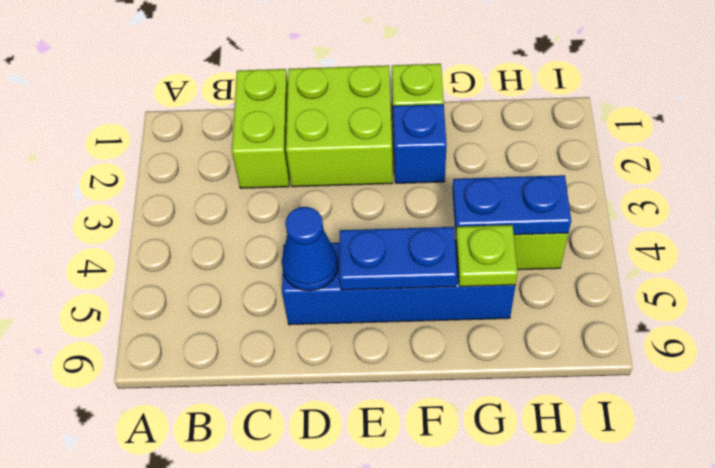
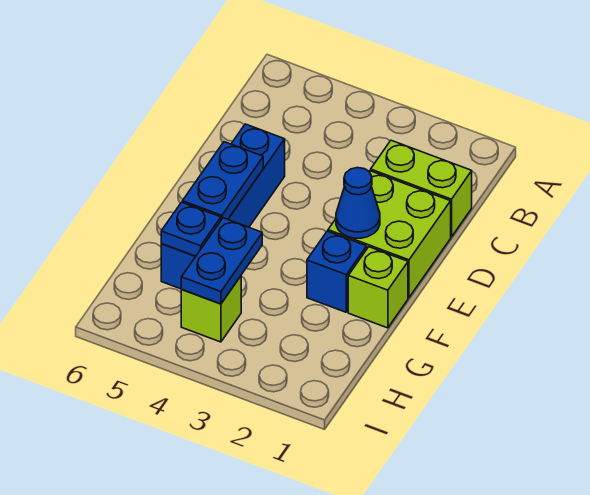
blue 1x1 cone [282,207,338,291] -> blue 1x1 cone moved to [336,168,380,238]
lime 1x1 plate [456,225,518,287] -> blue 1x1 plate [161,202,221,256]

